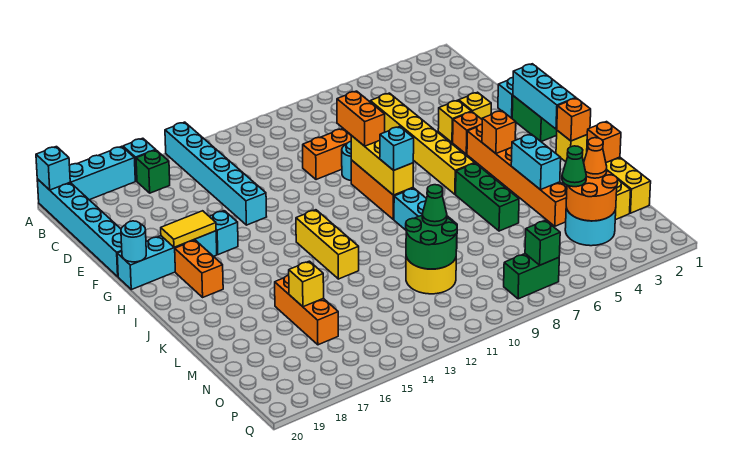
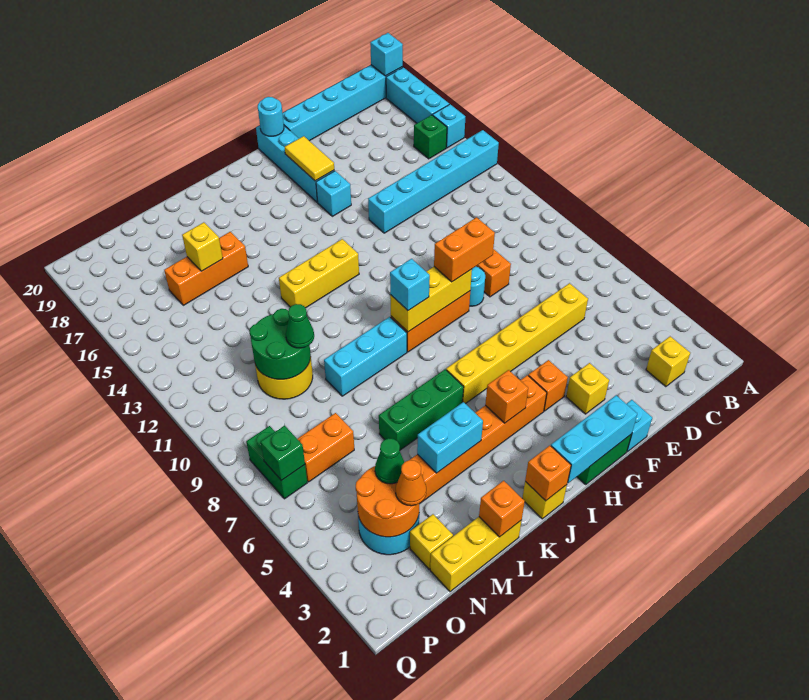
yellow 1x1 brick [438,100,471,143] -> yellow 1x1 brick moved to [646,336,690,387]
orange 1x2 brick [175,240,223,297] -> orange 1x2 brick moved to [298,413,354,482]

